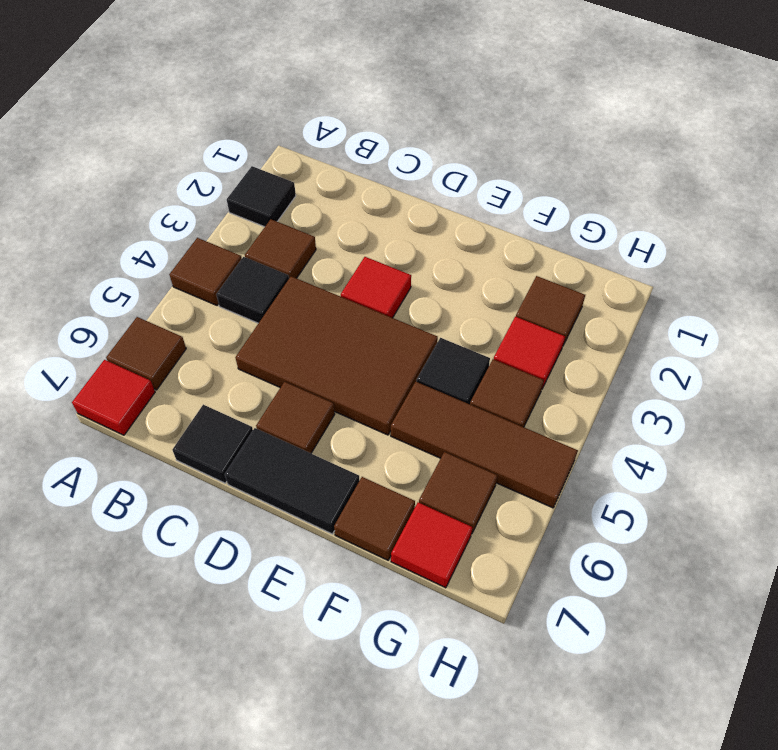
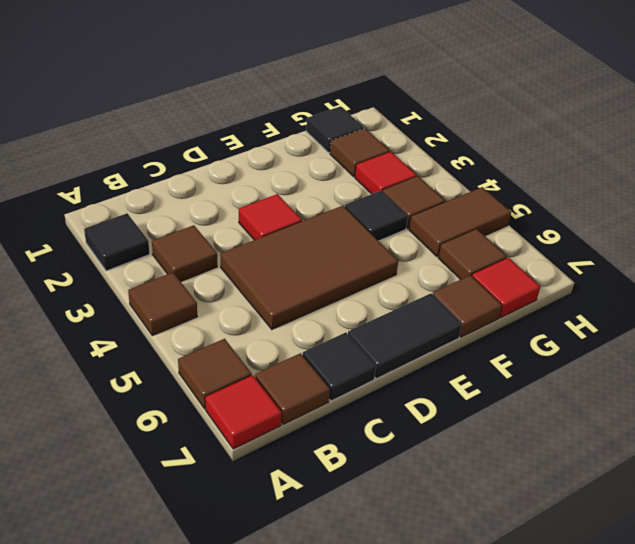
black 1x1 tile [216,257,289,323] -> black 1x1 tile moved to [306,106,364,153]
brown 1x1 tile [256,382,335,453] -> brown 1x1 tile moved to [255,353,330,424]
brown 1x3 tile [391,382,578,508] -> brown 1x2 tile [409,187,511,257]

